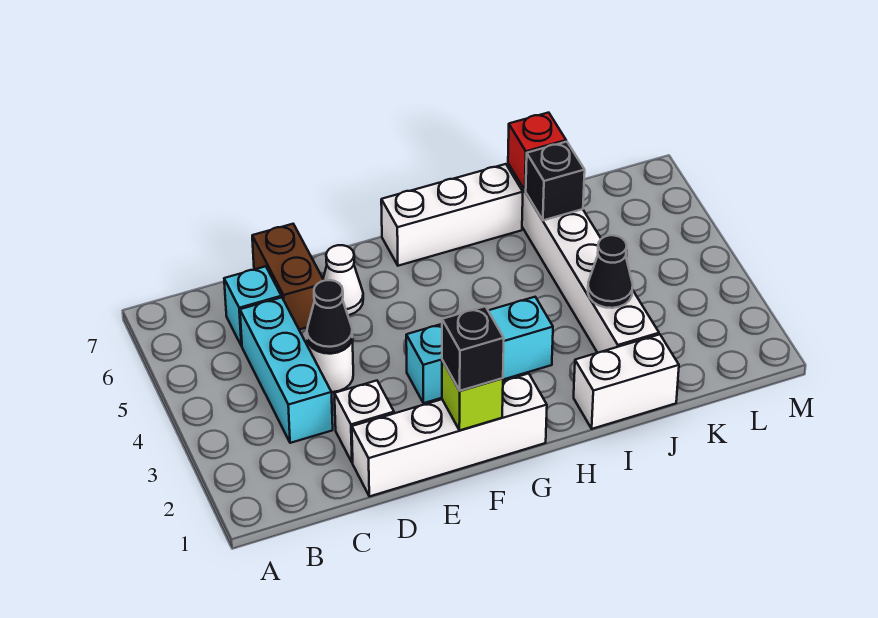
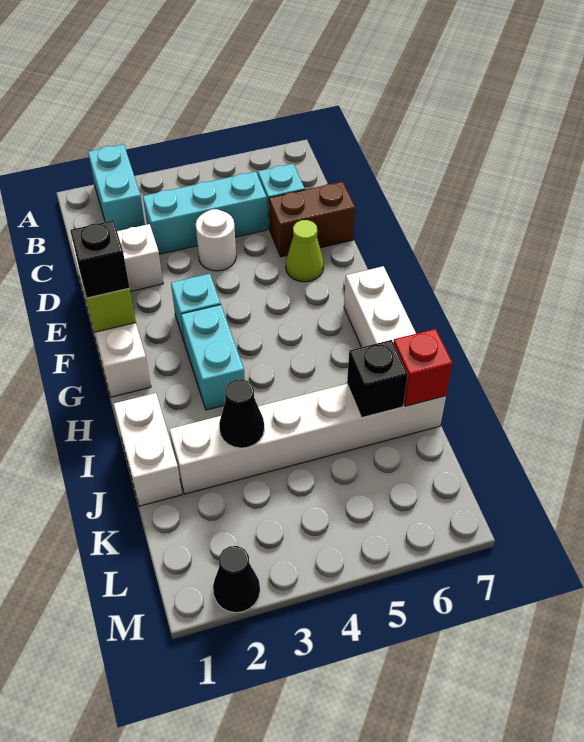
none -> cyan 1x2 brick [88,144,145,231]
black 1x1 cone [307,280,352,353] -> black 1x1 cone moved to [213,546,260,613]
white 1x1 cone [323,245,363,315] -> lime 1x1 cone [286,220,324,282]

